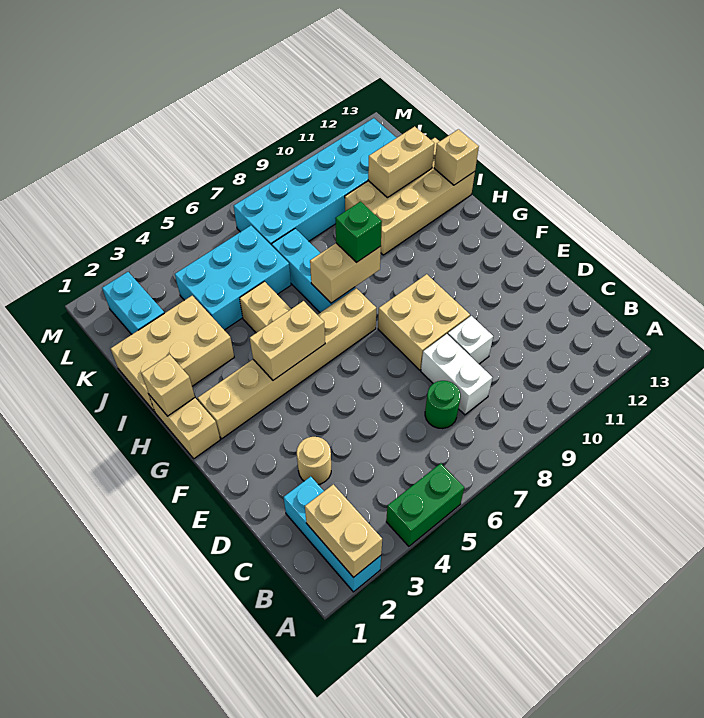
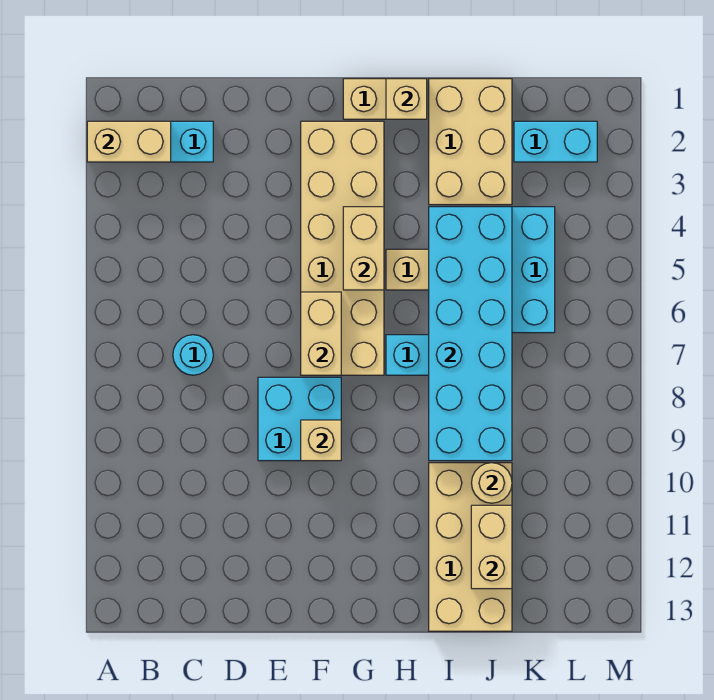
green 1x2 brick [386,463,464,546] -> none
green 1x1 round brick [425,381,460,429] -> cyan 1x1 round brick [173,335,213,375]
white 1x2 brick [421,334,492,415] -> none
tan 1x1 round brick [297,437,331,484] -> tan 1x1 round brick moved to [472,463,512,503]
white 1x1 brick [448,316,493,364] -> none
tan 2x2 brick [378,274,470,370] -> cyan 2x2 brick [258,377,341,461]
tan 1x6 brick [198,288,376,439] -> tan 2x6 brick [301,121,384,375]
tan 1x2 brick [310,243,381,303] -> tan 1x2 brick moved to [301,292,341,375]
green 1x1 brick [335,202,382,263] -> none
tan 1x1 brick [434,129,479,185] -> tan 1x1 brick moved to [301,420,341,461]
cyan 2x6 brick [234,118,396,246] -> cyan 2x6 brick moved to [429,207,512,461]

